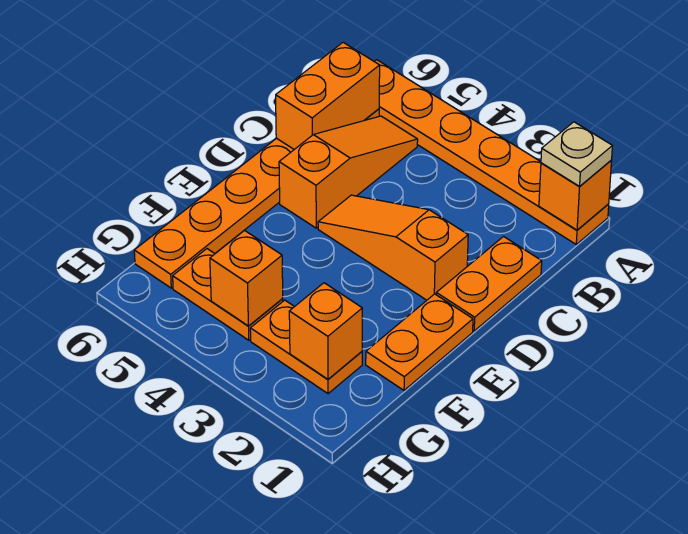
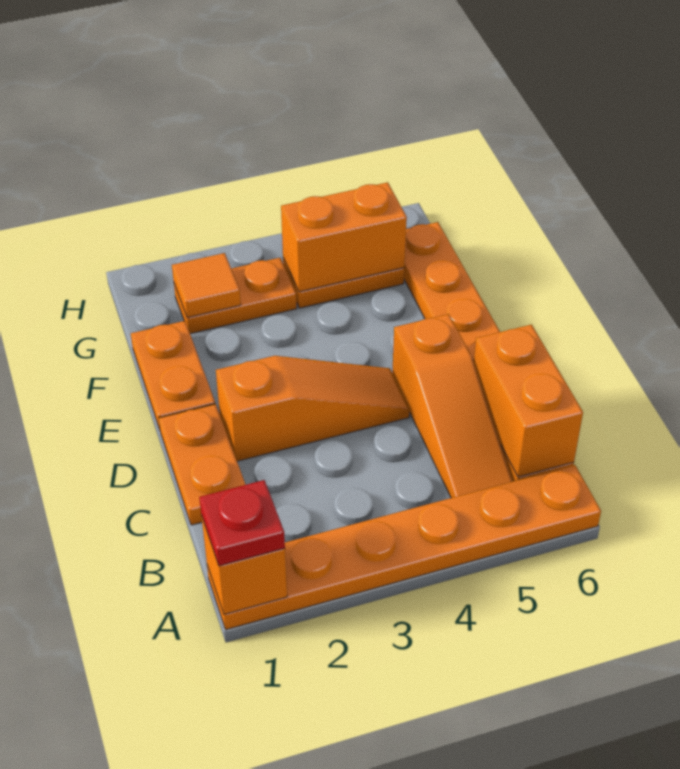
tan 1x1 plate [541,122,612,187] -> red 1x1 plate [199,480,285,566]
orange 1x1 brick [289,283,362,379] -> orange 1x1 tile [172,253,241,318]
orange 1x1 brick [210,230,283,326] -> orange 1x2 brick [281,182,407,292]

